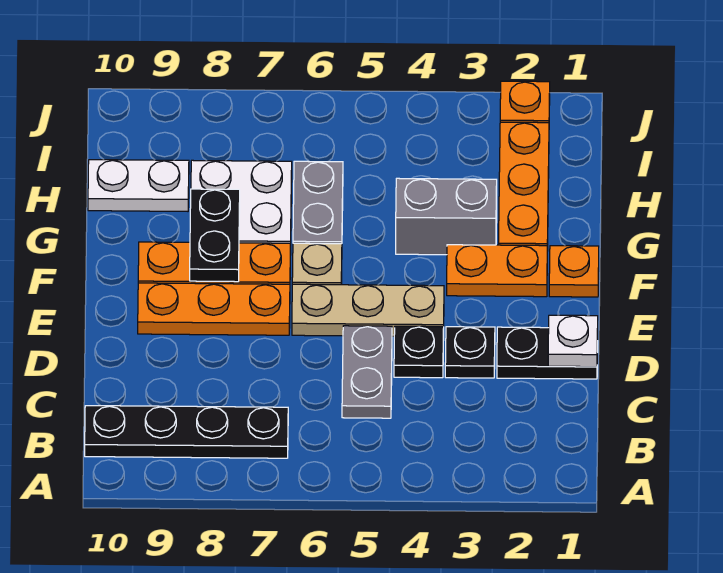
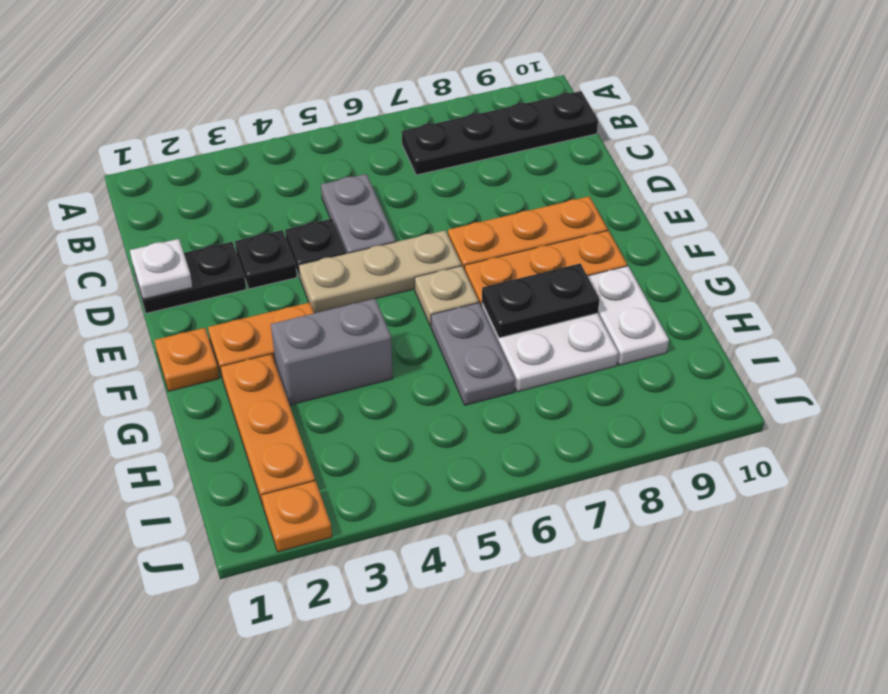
black 1x2 plate [190,189,240,282] -> black 1x2 plate turned to [482,263,599,338]
white 1x2 plate [88,160,189,211] -> white 1x2 plate turned to [588,266,669,365]

